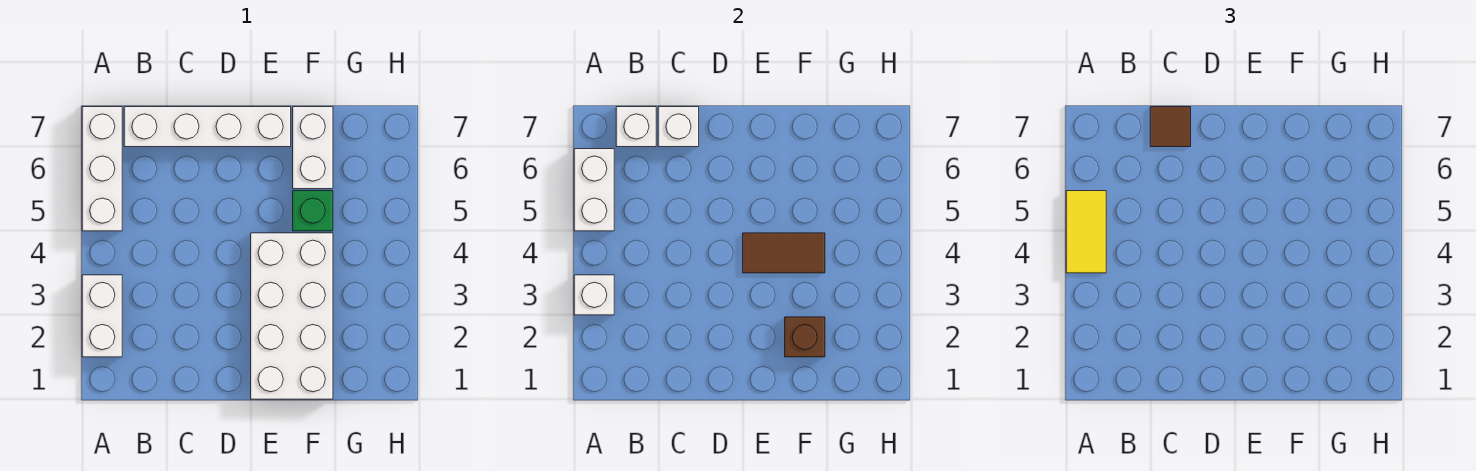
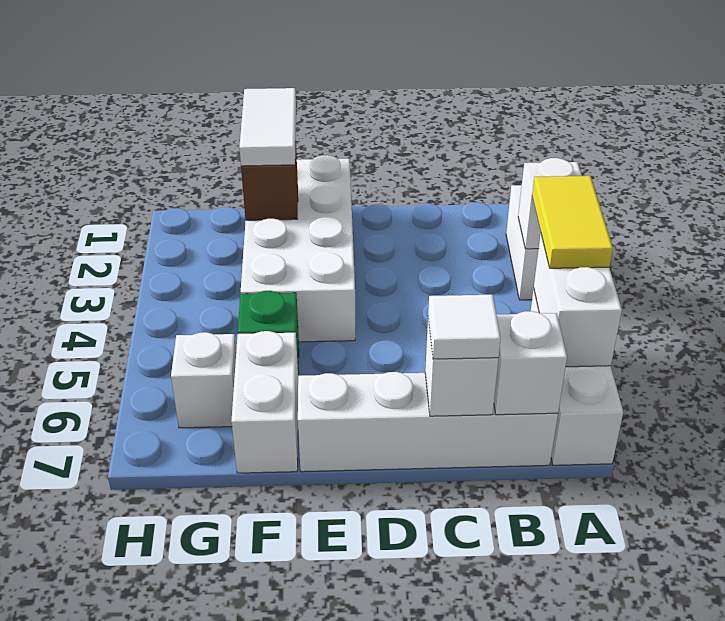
brown 1x1 tile [1150,107,1191,147] -> white 1x1 tile [428,295,501,359]
brown 1x2 tile [743,233,825,273] -> none
none -> white 1x2 tile [239,88,296,166]
none -> white 1x1 brick [171,332,236,428]

